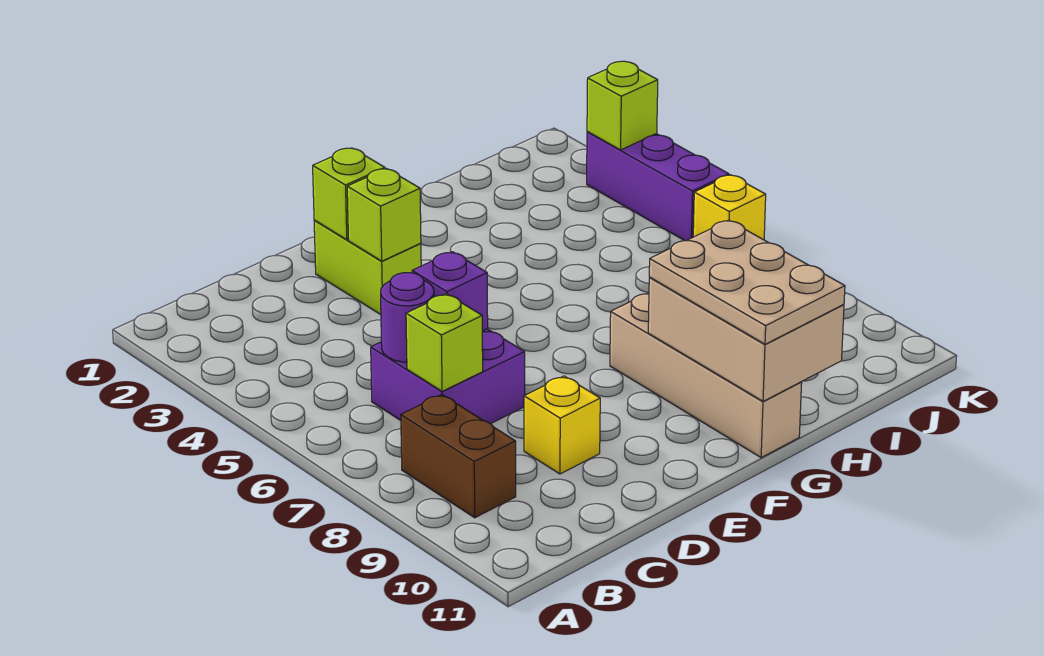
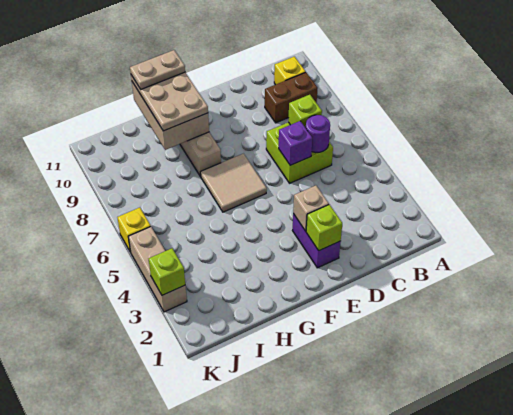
brown 1x2 brick [401,394,516,518] -> brown 1x2 brick turned to [265,72,318,123]
purple 2x2 brick [371,329,525,424] -> lime 2x2 brick [266,122,333,183]
yellow 1x1 brick [524,376,600,474] -> yellow 1x1 brick moved to [274,57,306,85]
lime 1x2 brick [314,221,421,315] -> purple 1x2 brick [293,214,341,268]
lime 1x1 brick [347,169,421,261] -> tan 1x1 brick [293,185,329,231]
none -> tan 2x2 tile [200,154,267,212]
none -> tan 1x2 plate [130,50,185,89]
purple 1x3 brick [587,132,729,241] -> tan 1x3 brick [128,227,187,312]

